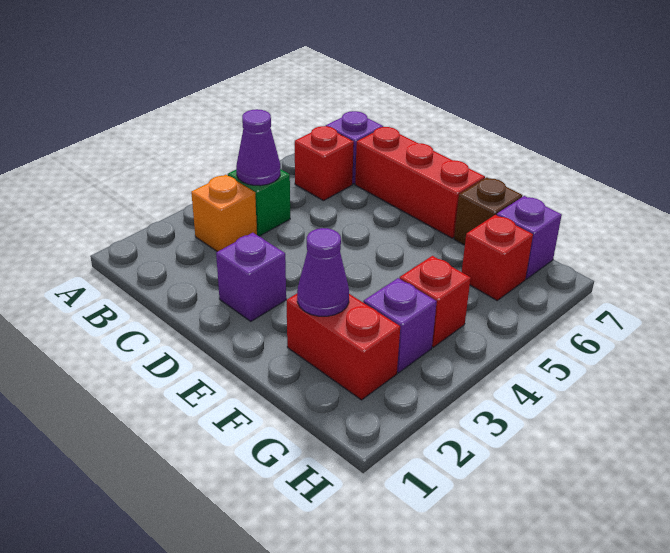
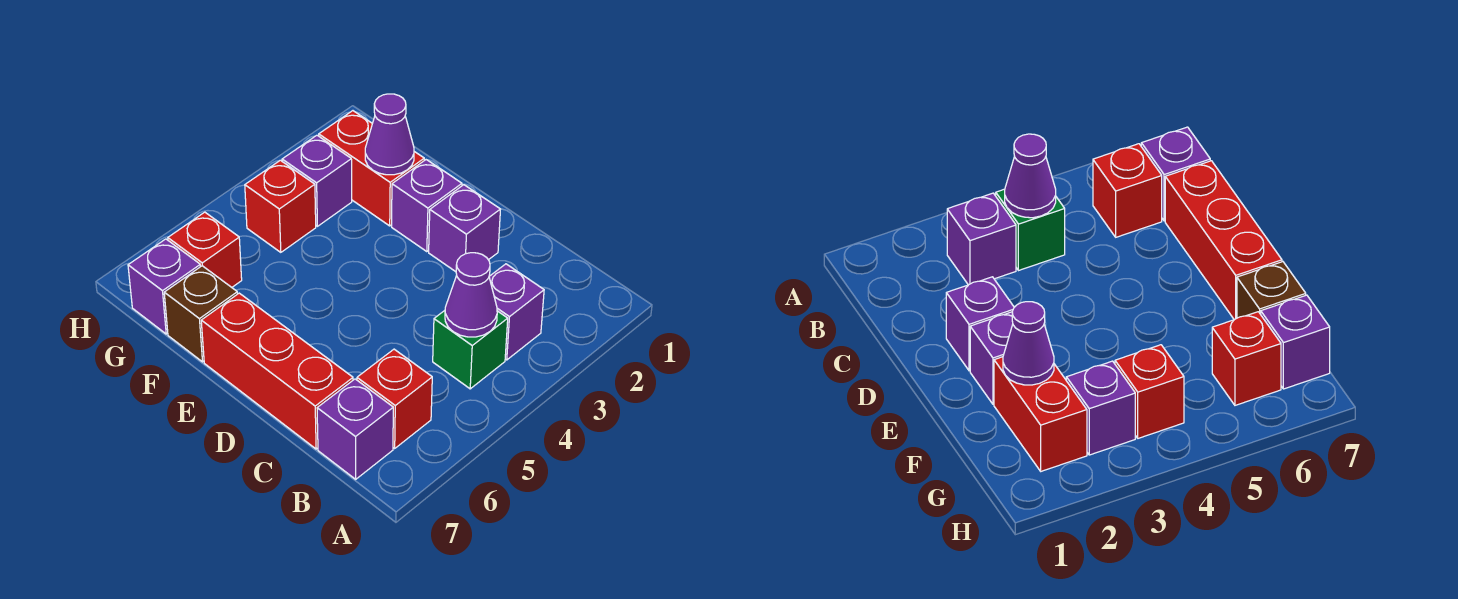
orange 1x1 brick [191,175,257,252] -> purple 1x1 brick [489,264,544,360]
none -> purple 1x1 brick [392,160,462,251]

